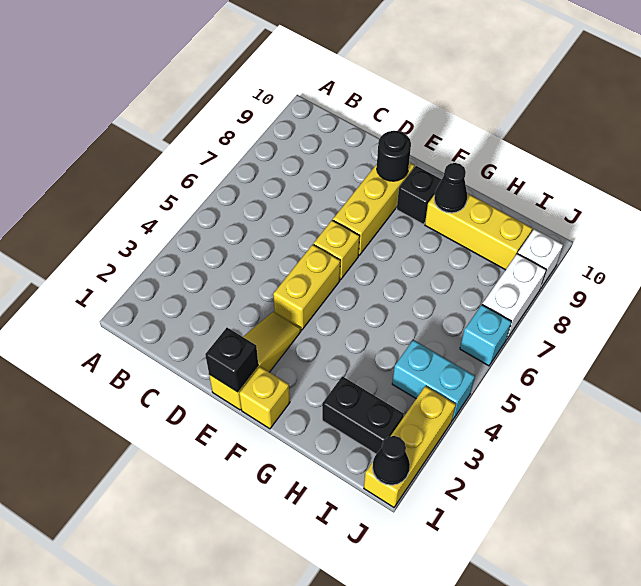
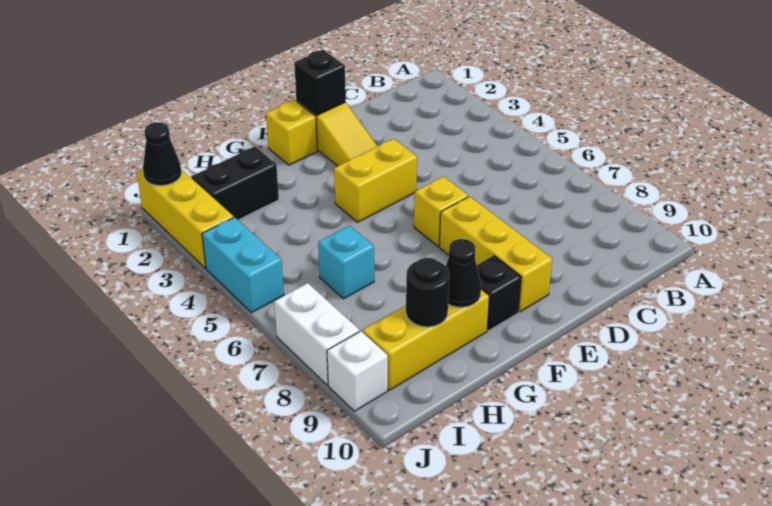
yellow 1x2 brick [273,244,340,330] -> yellow 1x2 brick turned to [334,139,417,222]
black 1x1 round brick [377,131,411,181] -> black 1x1 round brick moved to [406,258,449,327]
cyan 1x2 brick [392,340,475,420] -> cyan 1x2 brick turned to [202,217,284,313]
cyan 1x1 brick [460,305,512,366] -> cyan 1x1 brick moved to [318,226,374,299]

